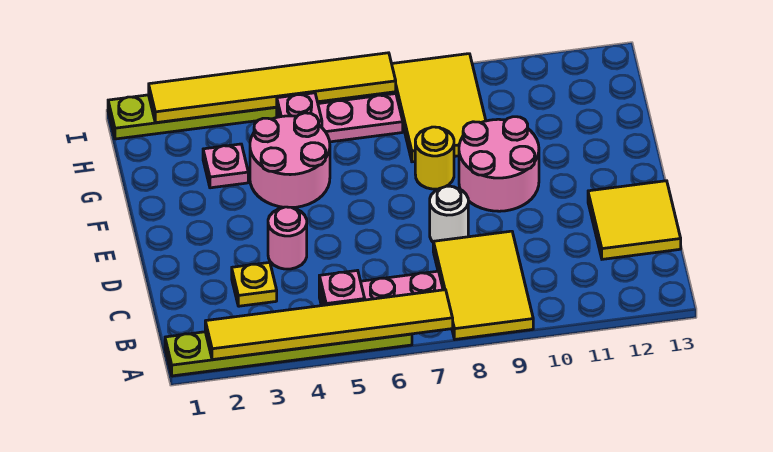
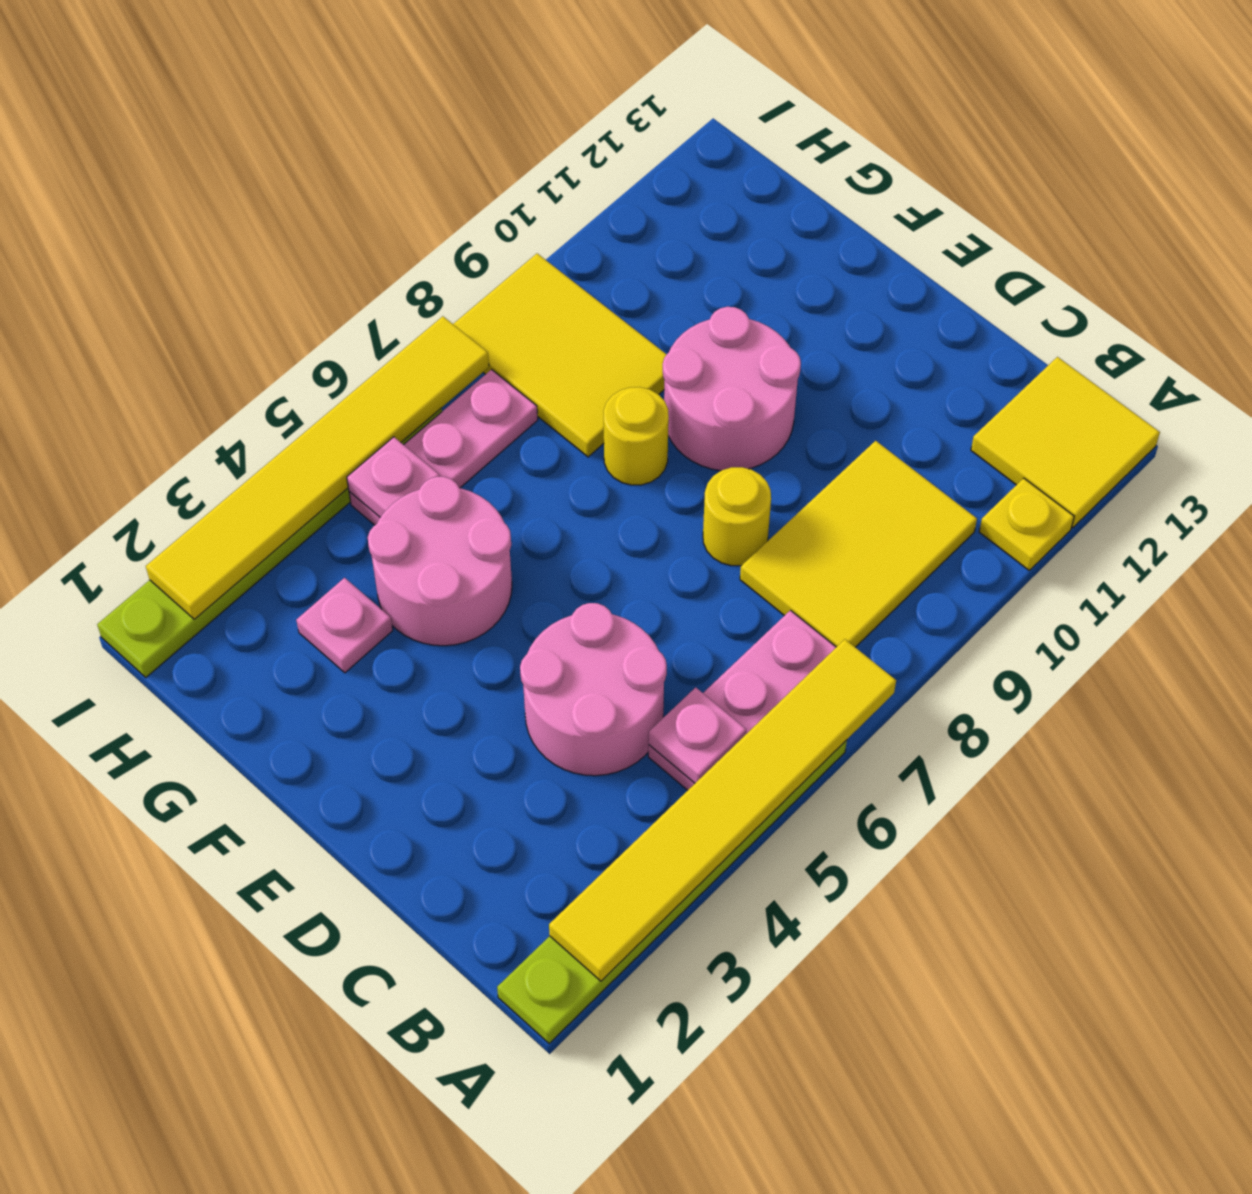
yellow 2x3 tile [433,231,533,339] -> yellow 2x3 tile turned to [740,441,977,647]
yellow 1x1 plate [232,262,277,306] -> yellow 1x1 plate moved to [979,478,1074,570]
yellow 2x2 tile [588,181,681,259] -> yellow 2x2 tile moved to [971,357,1160,528]
pink 1x1 round brick [268,207,307,269] -> pink 2x2 round brick [520,603,667,776]
white 1x1 round brick [430,186,468,242] -> yellow 1x1 round brick [703,467,771,566]

